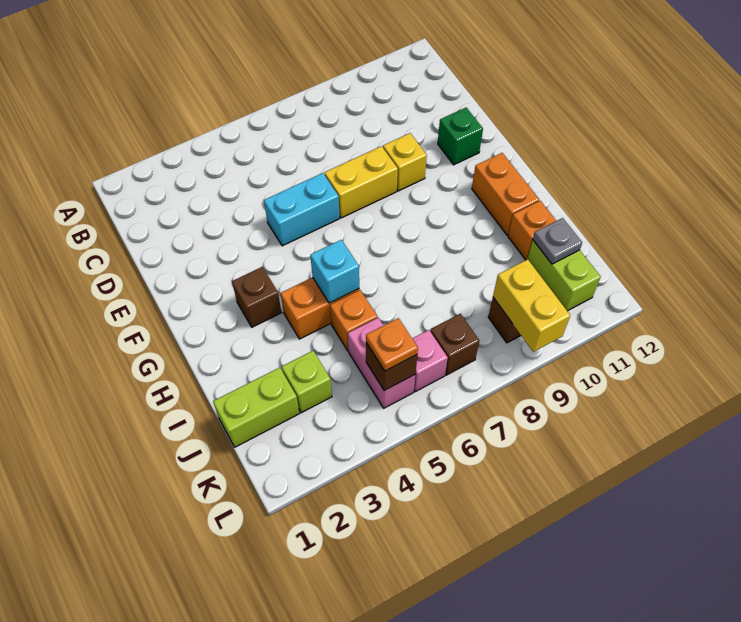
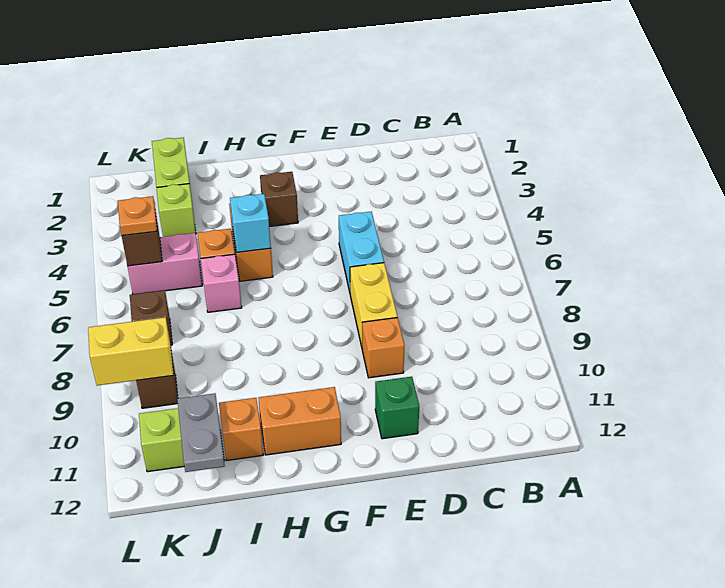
yellow 1x1 brick [383,133,427,191] -> orange 1x1 brick [362,318,404,378]
grey 1x1 plate [533,218,582,264] -> grey 1x2 plate [177,393,225,472]
pink 1x1 brick [412,330,448,392] -> pink 1x1 brick moved to [201,254,242,312]

